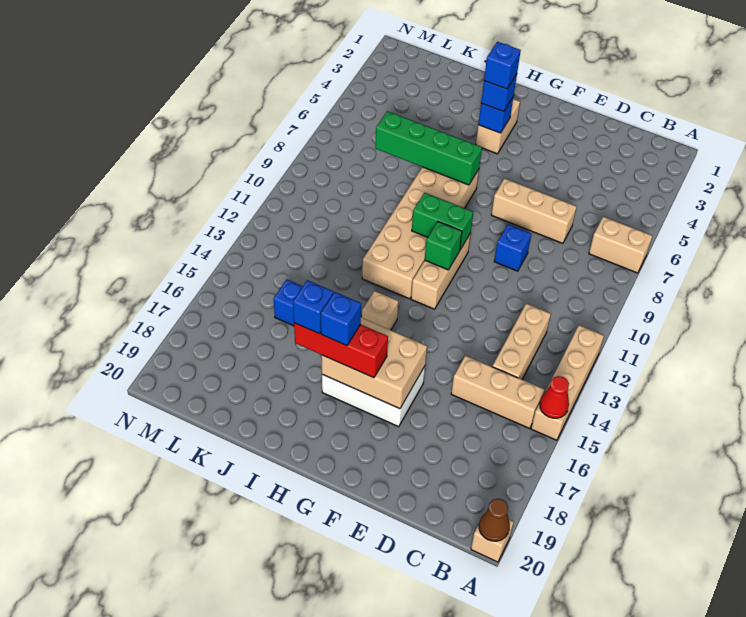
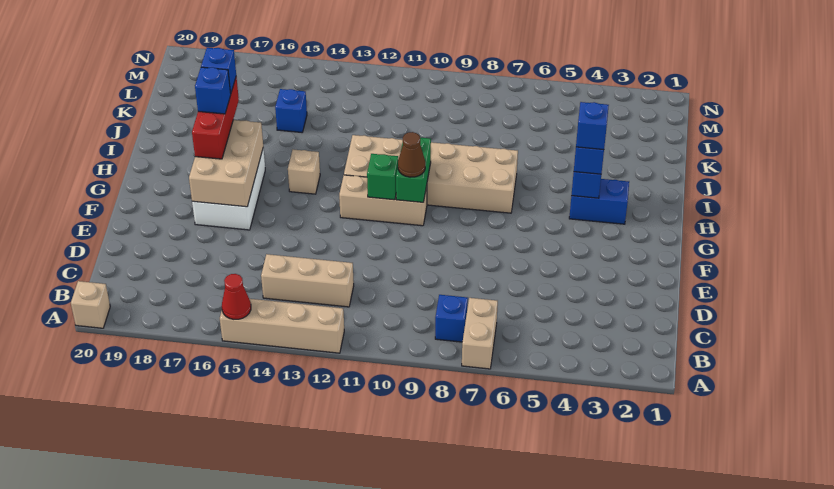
brown 1x1 cone [479,499,510,541] -> brown 1x1 cone moved to [398,132,425,177]
tan 1x3 brick [451,356,545,428] -> none
tan 1x3 brick [491,178,577,243] -> none
blue 1x1 brick [494,224,531,271] -> blue 1x1 brick moved to [435,295,468,342]
tan 1x2 brick [476,99,520,154] -> blue 1x2 brick [569,179,629,224]
green 1x4 brick [375,111,482,185] -> none

